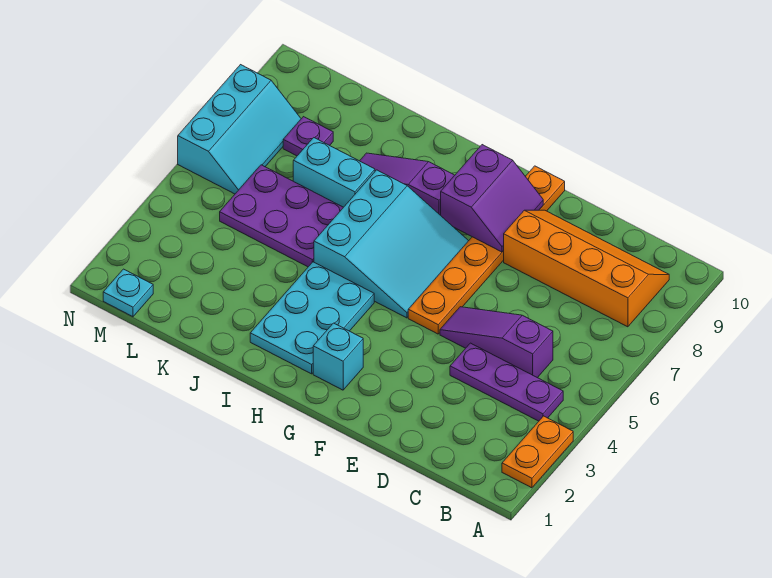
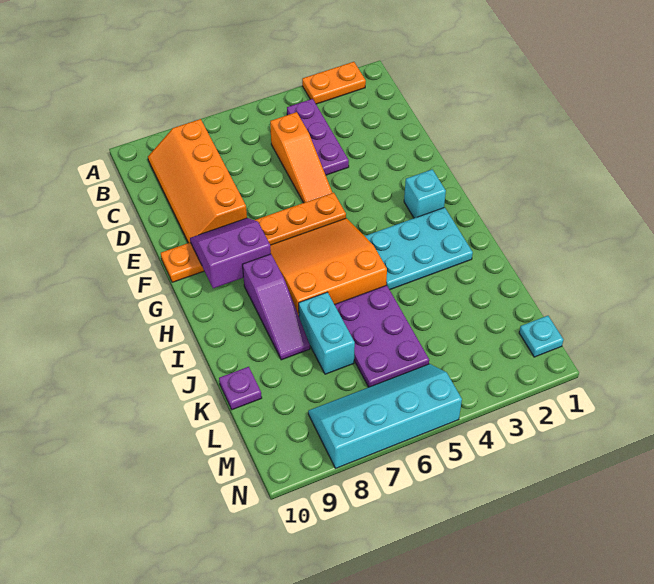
purple 1x3 slope [440,307,553,378] -> orange 1x3 slope [270,112,332,203]
cyan 3x3 slope [314,170,468,318] -> orange 3x3 slope [270,218,387,316]
purple 1x1 plate [283,117,333,156] -> purple 1x1 plate moved to [219,367,262,410]
cyan 2x3 slope [178,65,301,194] -> cyan 2x4 slope [308,364,462,468]

